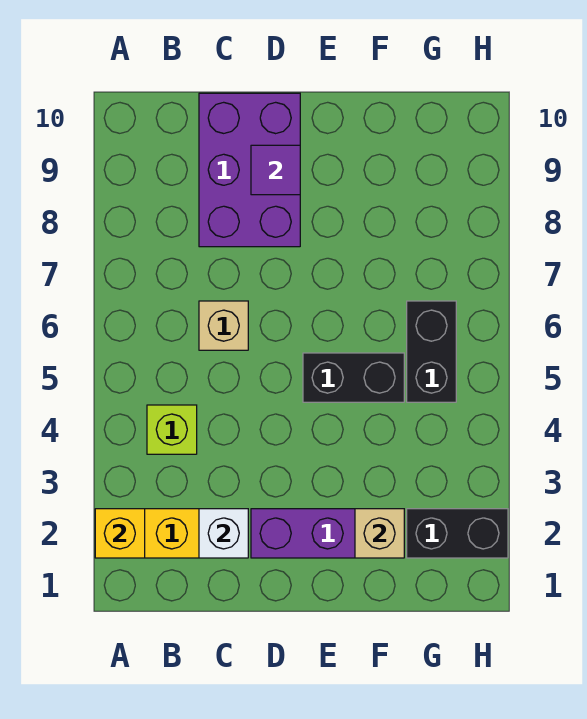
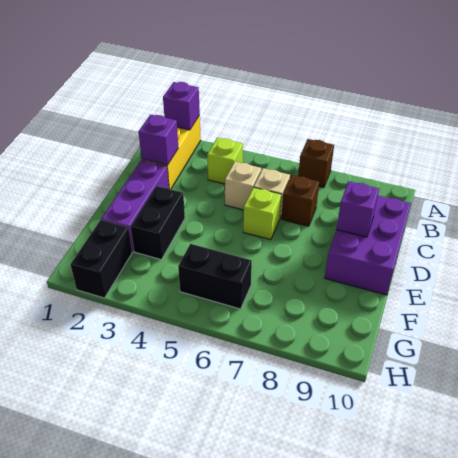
yellow 1x1 brick [95,509,145,558] -> purple 1x1 brick [163,82,200,130]
none -> brown 1x1 brick [298,139,334,187]
white 1x1 brick [199,509,248,558] -> purple 1x1 brick [139,115,178,165]
none -> brown 1x1 brick [281,175,319,226]
purple 2x3 brick [199,93,300,247] -> purple 2x3 brick turned to [325,195,411,295]
none -> lime 1x1 brick [243,187,281,240]
purple 1x1 tile [251,145,300,195] -> purple 1x1 brick [337,181,379,237]
black 1x2 brick [303,353,404,402] -> black 1x2 brick moved to [131,186,185,260]
tan 1x1 brick [355,509,404,558] -> tan 1x1 brick moved to [225,162,261,210]

